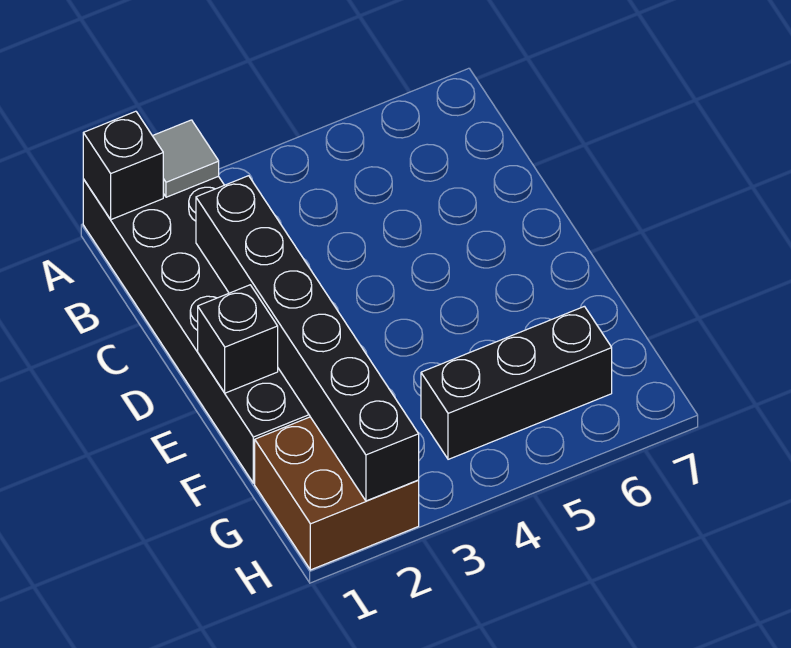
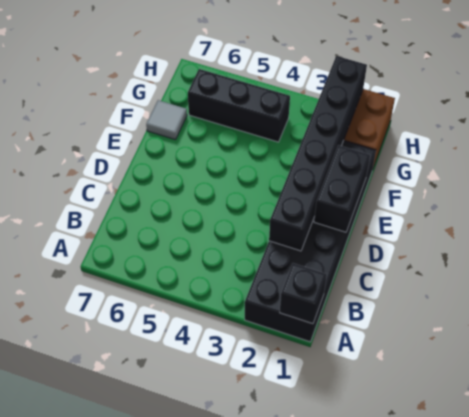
grey 1x1 tile [153,120,219,197] -> grey 1x1 tile moved to [146,100,187,140]
black 1x1 brick [198,285,278,393] -> black 1x2 brick [314,145,370,232]

